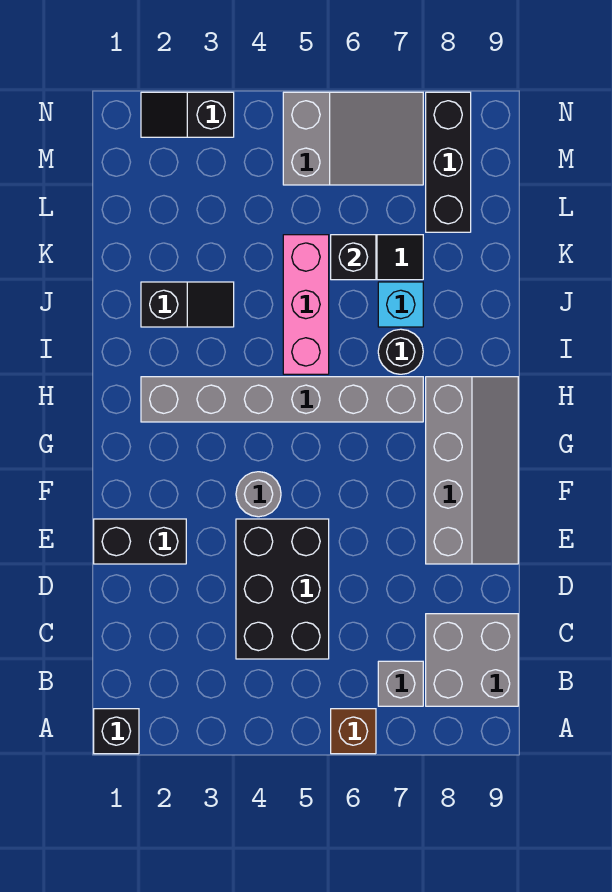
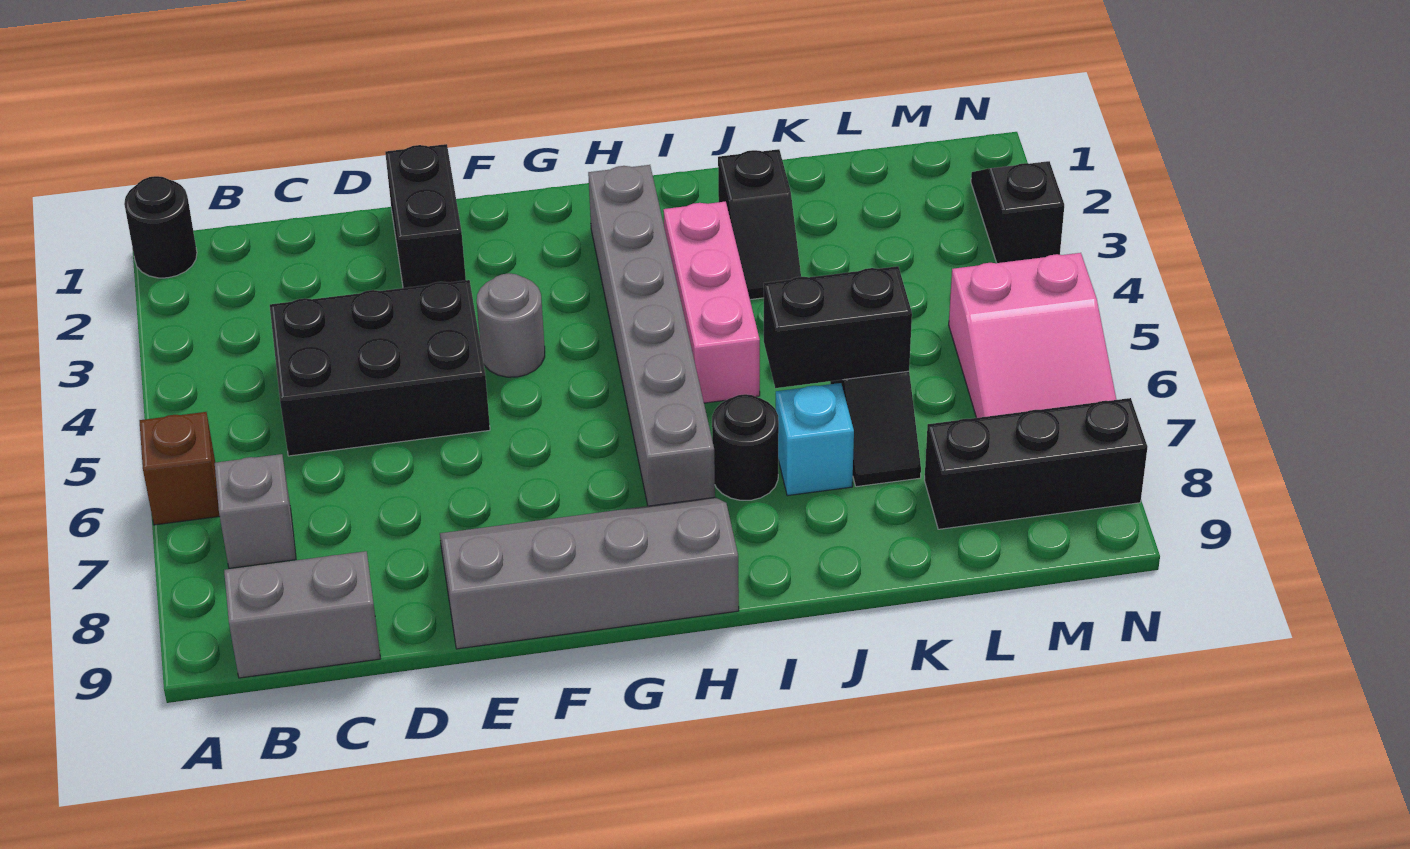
black 1x1 brick [94,709,139,754] -> black 1x1 round brick [124,176,197,278]
grey 2x2 brick [426,614,518,706] -> grey 1x2 brick [224,551,381,678]
grey 2x4 slope [426,377,518,564] -> grey 2x4 slope turned to [440,497,739,649]
pink 1x3 brick [283,235,329,374] -> pink 1x3 brick turned to [663,202,760,403]
black 1x1 brick [331,235,376,280] -> black 1x2 brick [764,266,912,388]
grey 2x3 slope [283,92,423,185] -> pink 2x3 slope [949,253,1116,418]

